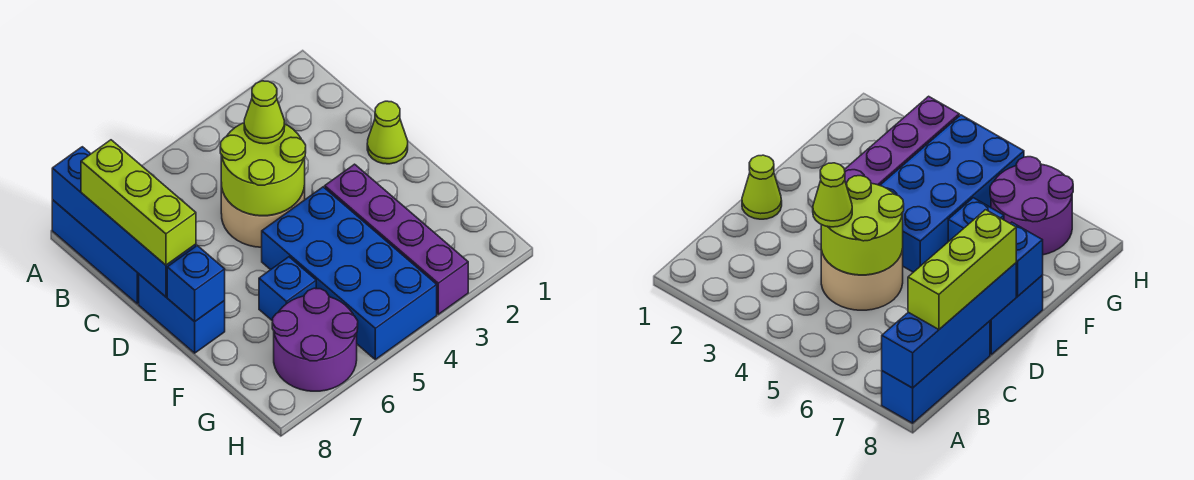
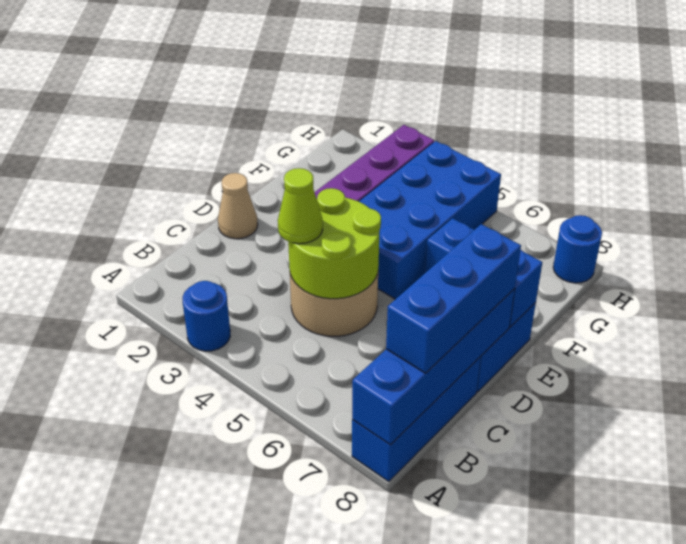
none -> blue 1x1 round brick [183,281,230,351]
lime 1x3 brick [81,140,196,265] -> blue 1x3 brick [386,224,521,373]
lime 1x1 cone [367,101,408,164] -> tan 1x1 cone [218,173,258,239]
purple 2x2 round brick [272,288,358,391] -> none
none -> blue 1x1 round brick [553,215,602,283]

